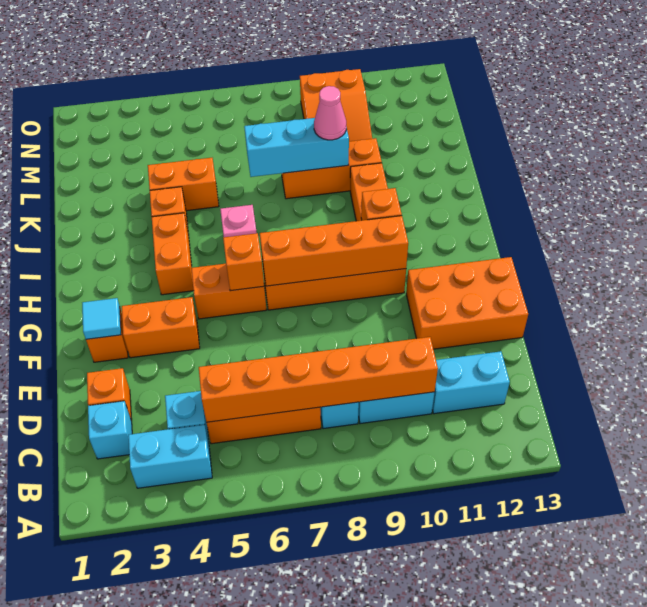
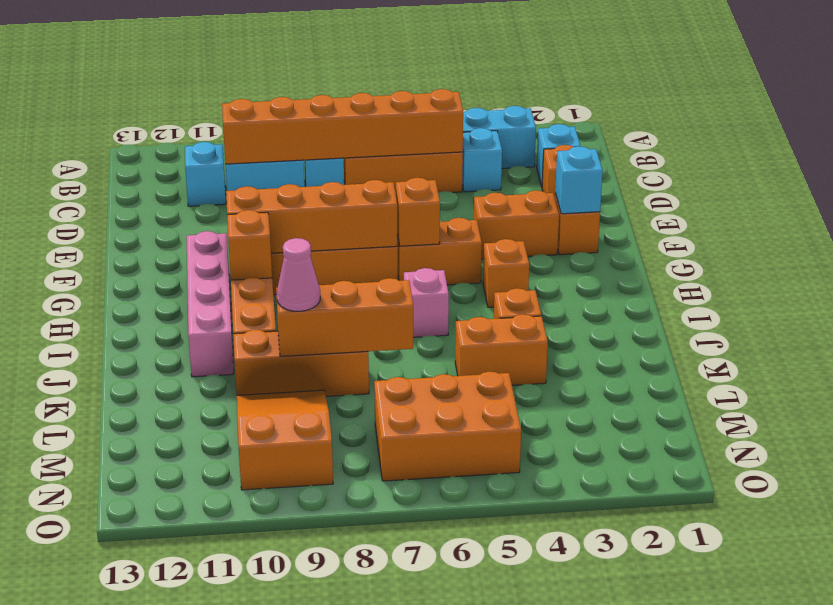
cyan 1x2 brick [432,351,510,414] -> cyan 1x1 brick [185,142,226,206]
orange 2x3 brick [406,257,528,349] -> orange 2x3 brick moved to [374,372,521,481]
cyan 1x1 tile [82,298,121,339] -> cyan 1x1 brick [555,146,603,214]
none -> pink 1x4 brick [187,231,234,377]
orange 1x2 brick [152,213,194,295] -> orange 1x1 brick [483,239,529,307]
cyan 1x3 brick [244,118,349,177] -> orange 1x3 brick [276,278,413,356]

